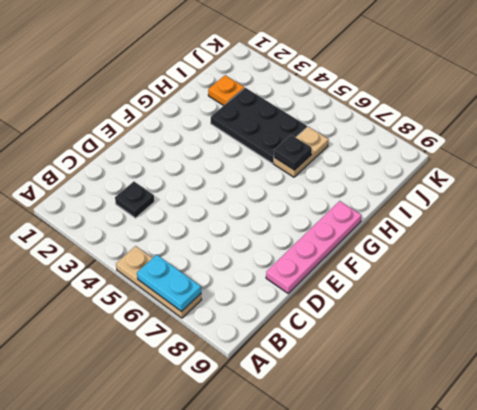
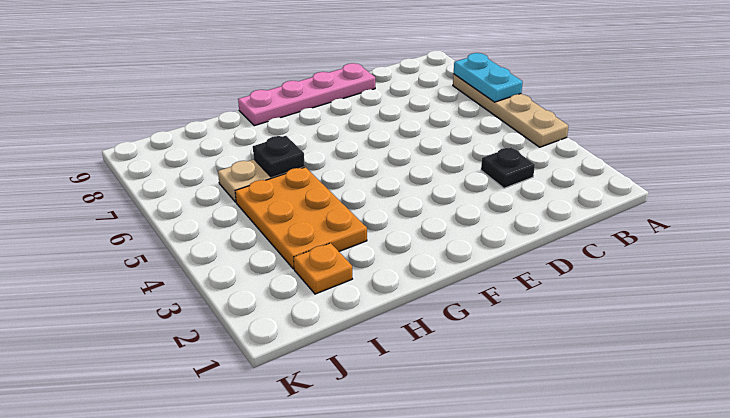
tan 1x3 plate [116,246,202,318] -> tan 1x4 plate [453,74,569,147]
black 2x3 plate [211,88,307,163] -> orange 2x3 plate [235,167,367,269]

